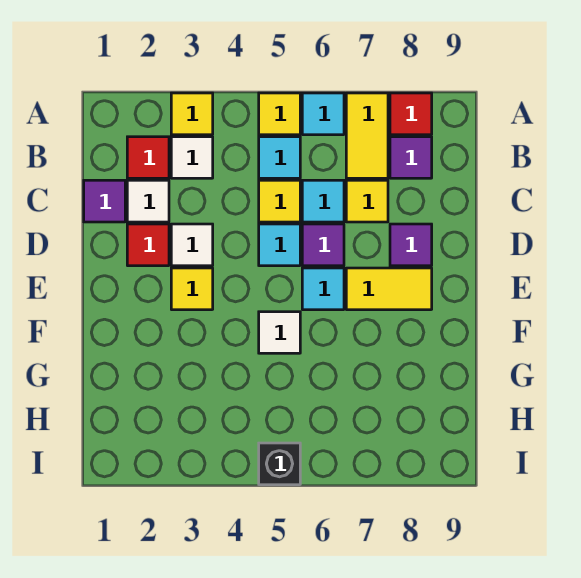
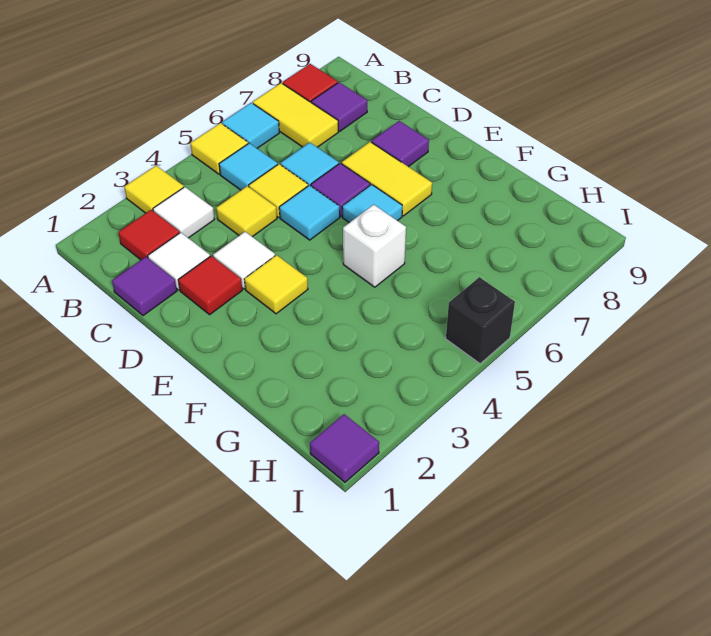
yellow 1x1 tile [346,180,388,222] -> yellow 1x1 tile moved to [216,186,277,237]
yellow 1x2 tile [346,268,432,310] -> yellow 1x2 tile turned to [342,142,432,216]
white 1x1 tile [259,312,300,353] -> white 1x1 brick [343,205,406,287]
none -> purple 1x1 tile [310,414,379,482]

